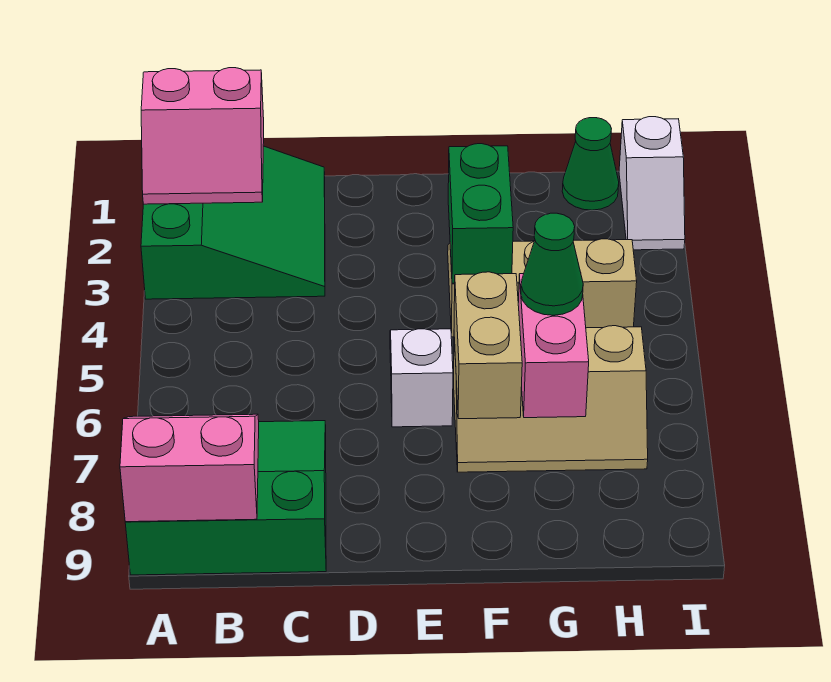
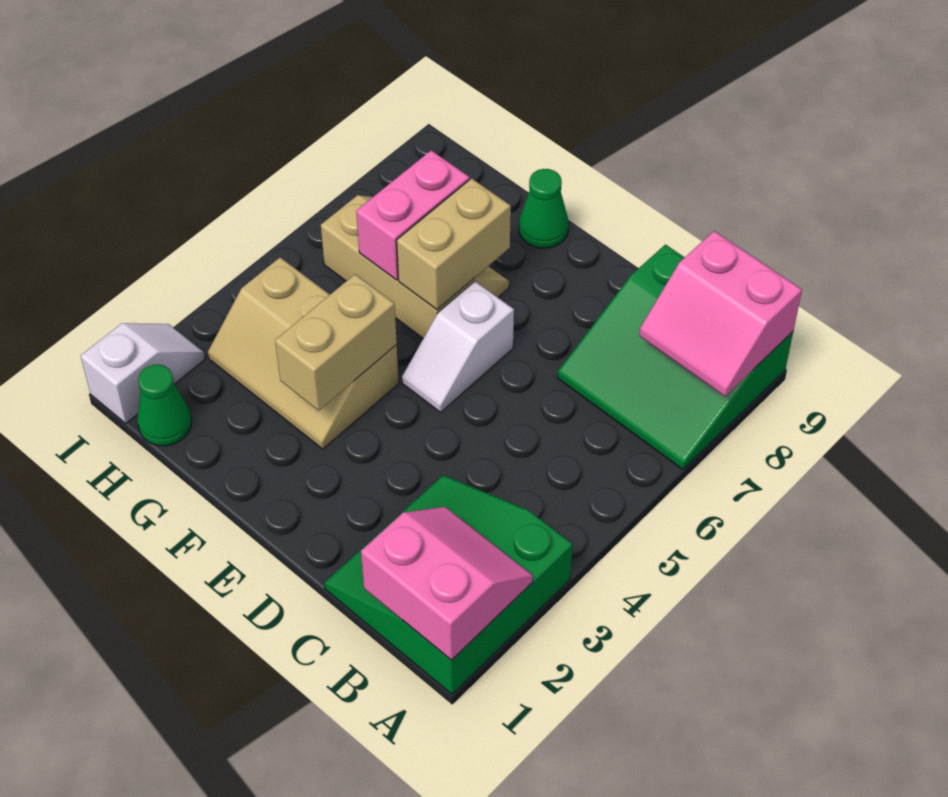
green 1x2 brick [448,144,513,283] -> tan 1x2 brick [275,274,397,411]
green 1x1 cone [521,213,583,315] -> green 1x1 cone moved to [519,169,569,248]

